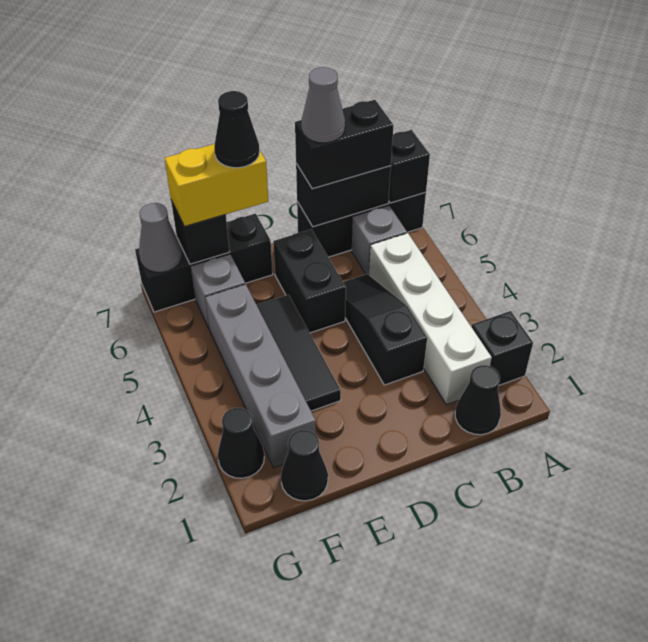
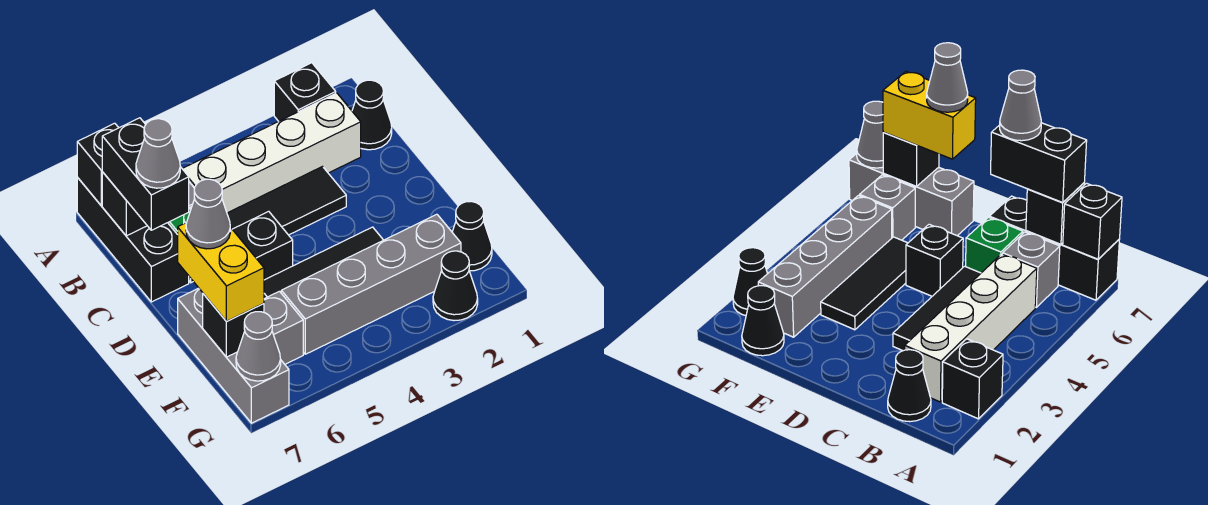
black 1x2 brick [296,164,391,227] -> black 1x1 brick [102,172,147,236]
black 1x3 slope [343,274,427,385] -> black 1x3 tile [227,167,346,235]
none -> green 1x1 brick [966,217,1023,273]
black 1x2 brick [273,229,346,333] -> black 1x1 brick [232,211,293,280]
black 1x3 brick [135,213,273,312] -> grey 1x3 brick [178,288,289,423]
black 1x1 cone [214,91,260,168] -> grey 1x1 cone [186,179,230,249]

